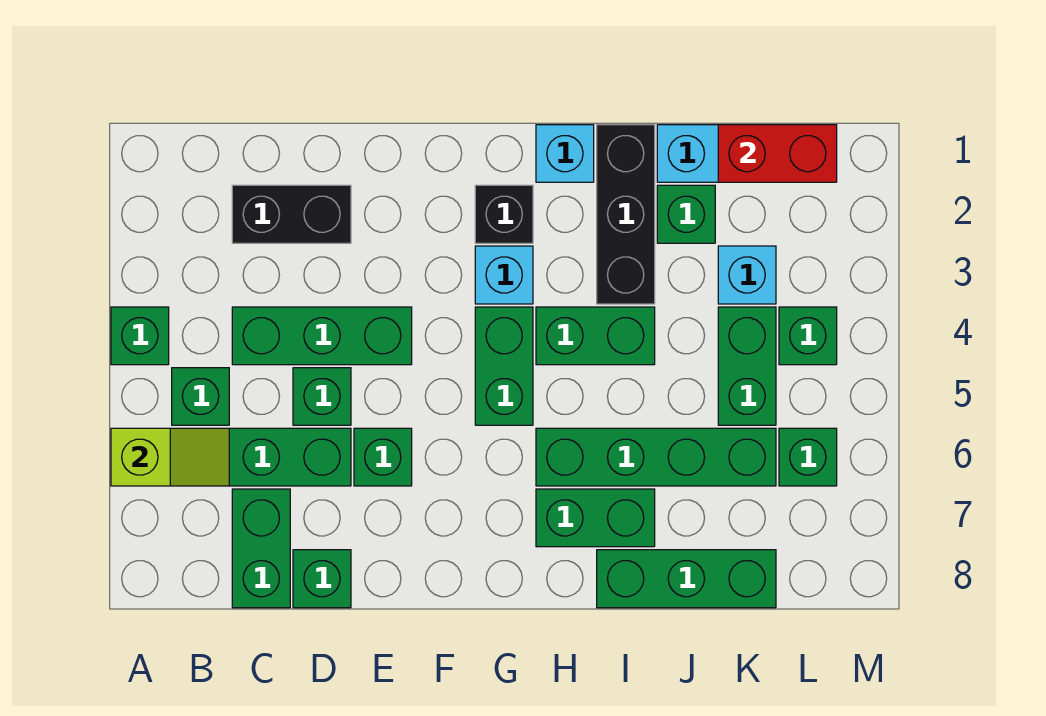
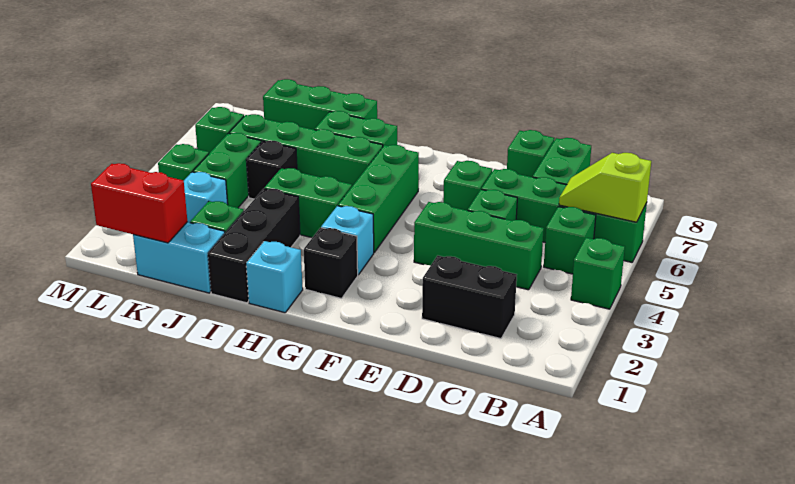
green 1x2 brick [475,307,533,425] -> green 1x3 brick [338,145,419,252]
none -> black 1x1 brick [246,141,297,199]

